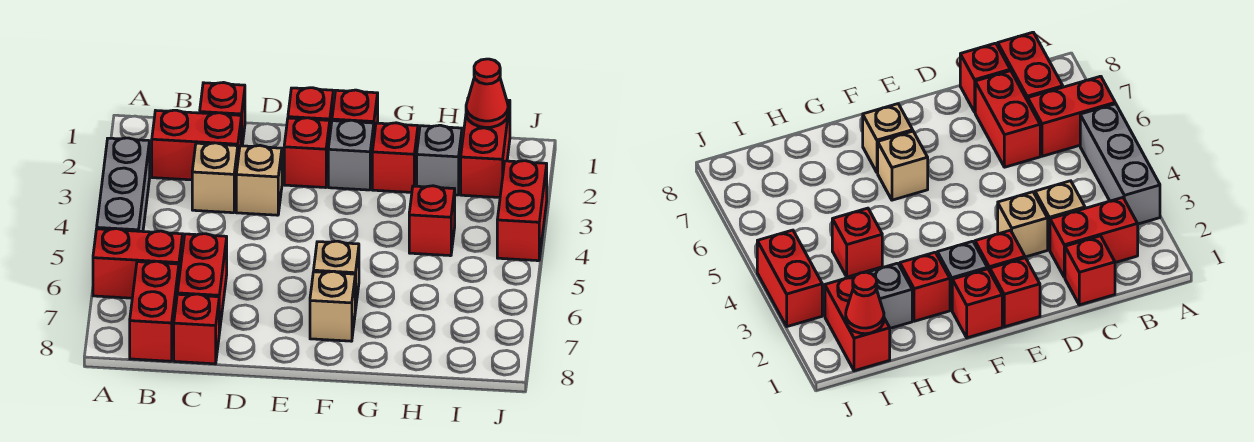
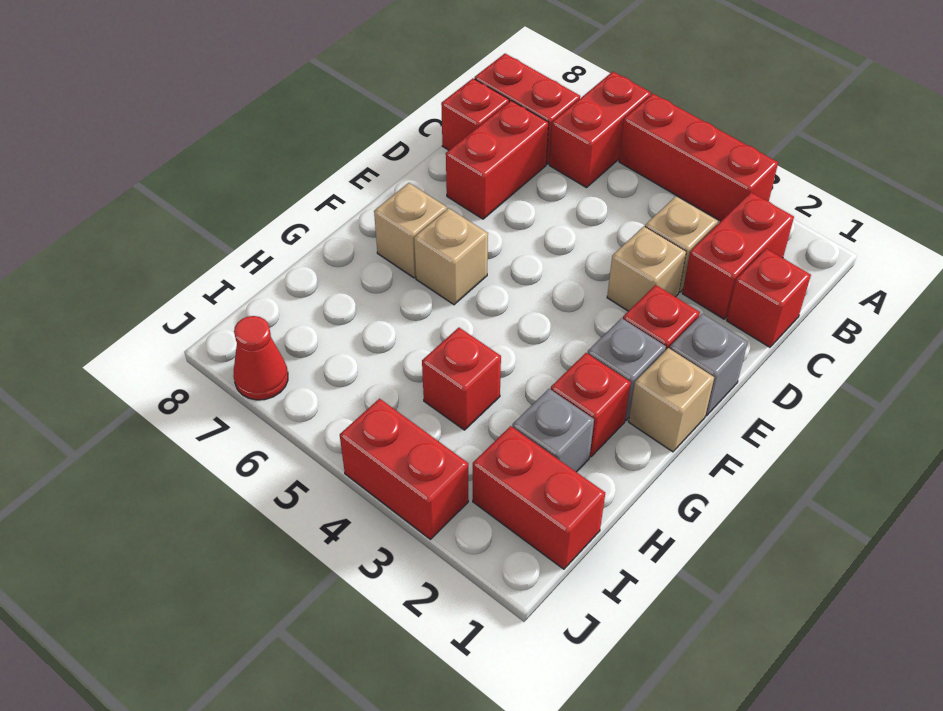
grey 1x3 brick [97,138,150,231] -> red 1x3 brick [619,94,778,221]
red 1x2 brick [177,234,227,333] -> red 1x2 brick turned to [446,101,549,219]
red 1x1 brick [288,88,333,131] -> grey 1x1 brick [670,314,748,416]
red 1x1 brick [332,90,378,135] -> tan 1x1 brick [629,348,714,452]
red 1x1 cone [466,59,508,128] -> red 1x1 cone moved to [233,316,288,400]

